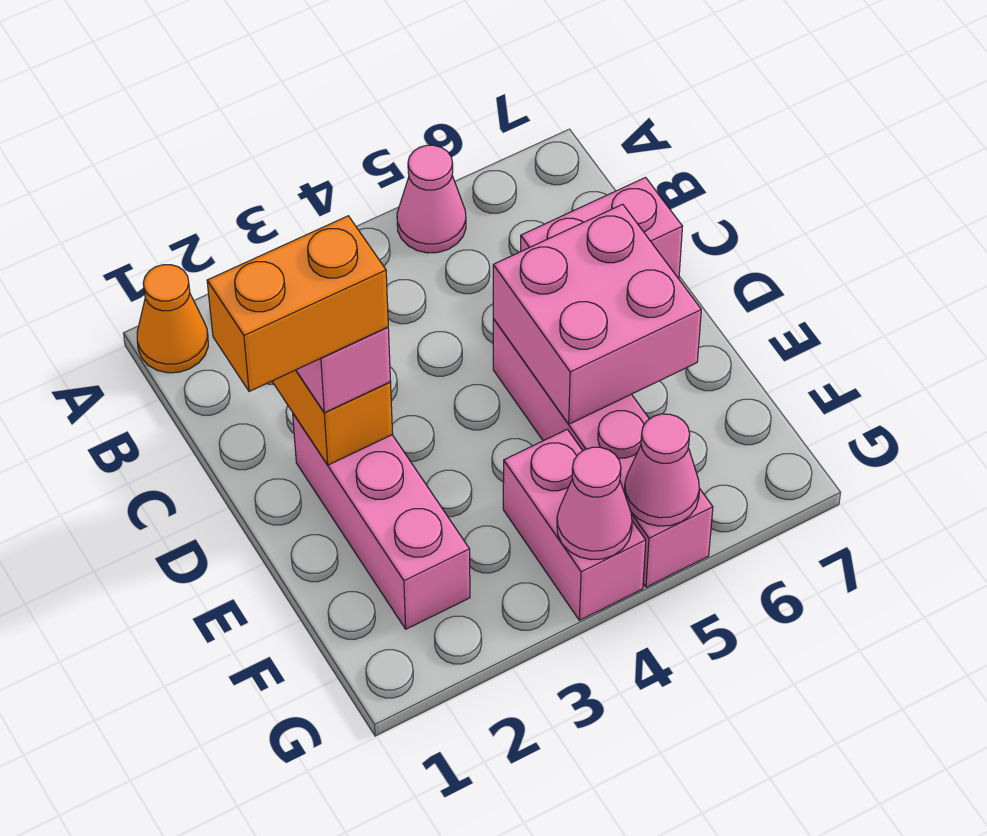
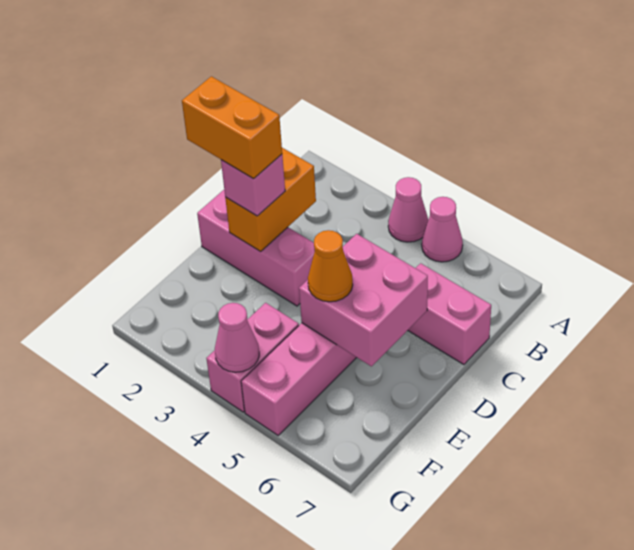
orange 1x1 cone [137,265,208,373] -> orange 1x1 cone moved to [308,230,353,302]
pink 1x3 brick [293,414,470,629] -> pink 1x3 brick turned to [197,190,315,306]
pink 1x1 cone [624,414,699,526] -> pink 1x1 cone moved to [388,177,428,242]

